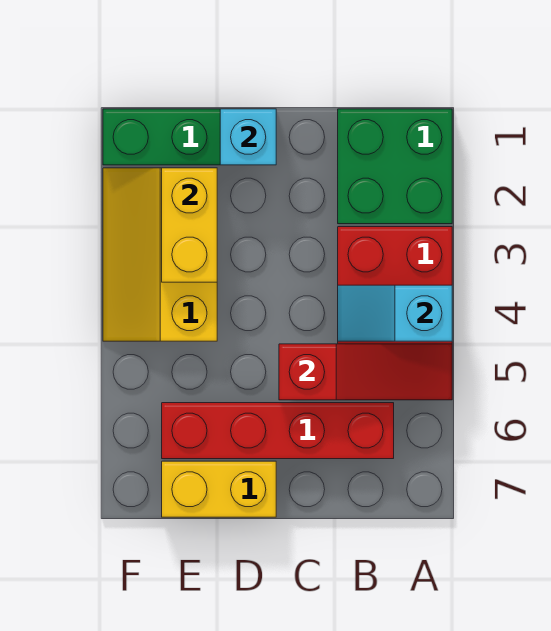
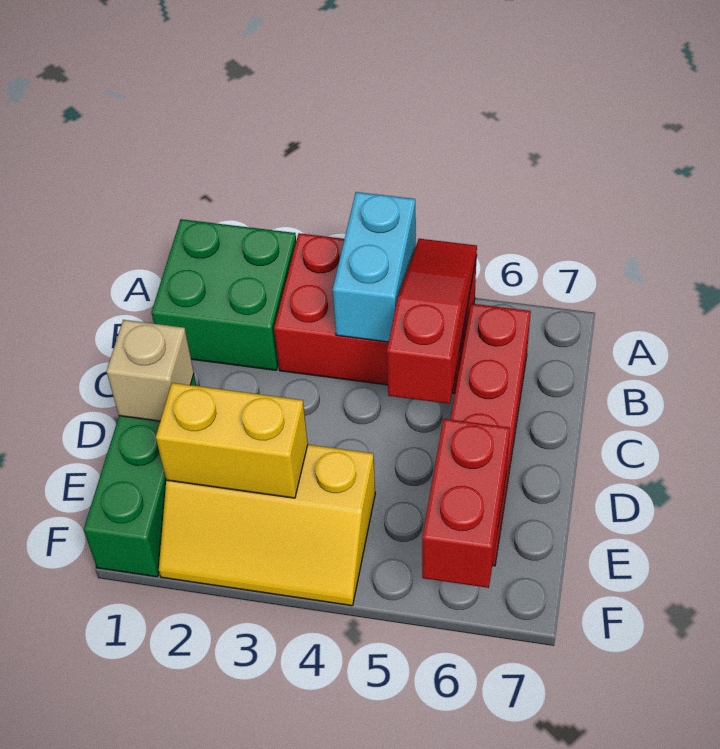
cyan 1x2 slope [338,285,452,341] -> cyan 1x2 brick [333,192,416,342]
cyan 1x1 brick [220,109,276,165] -> tan 1x1 brick [107,320,194,421]
yellow 1x2 brick [162,461,276,517] -> none
none -> red 1x2 brick [422,419,510,588]

